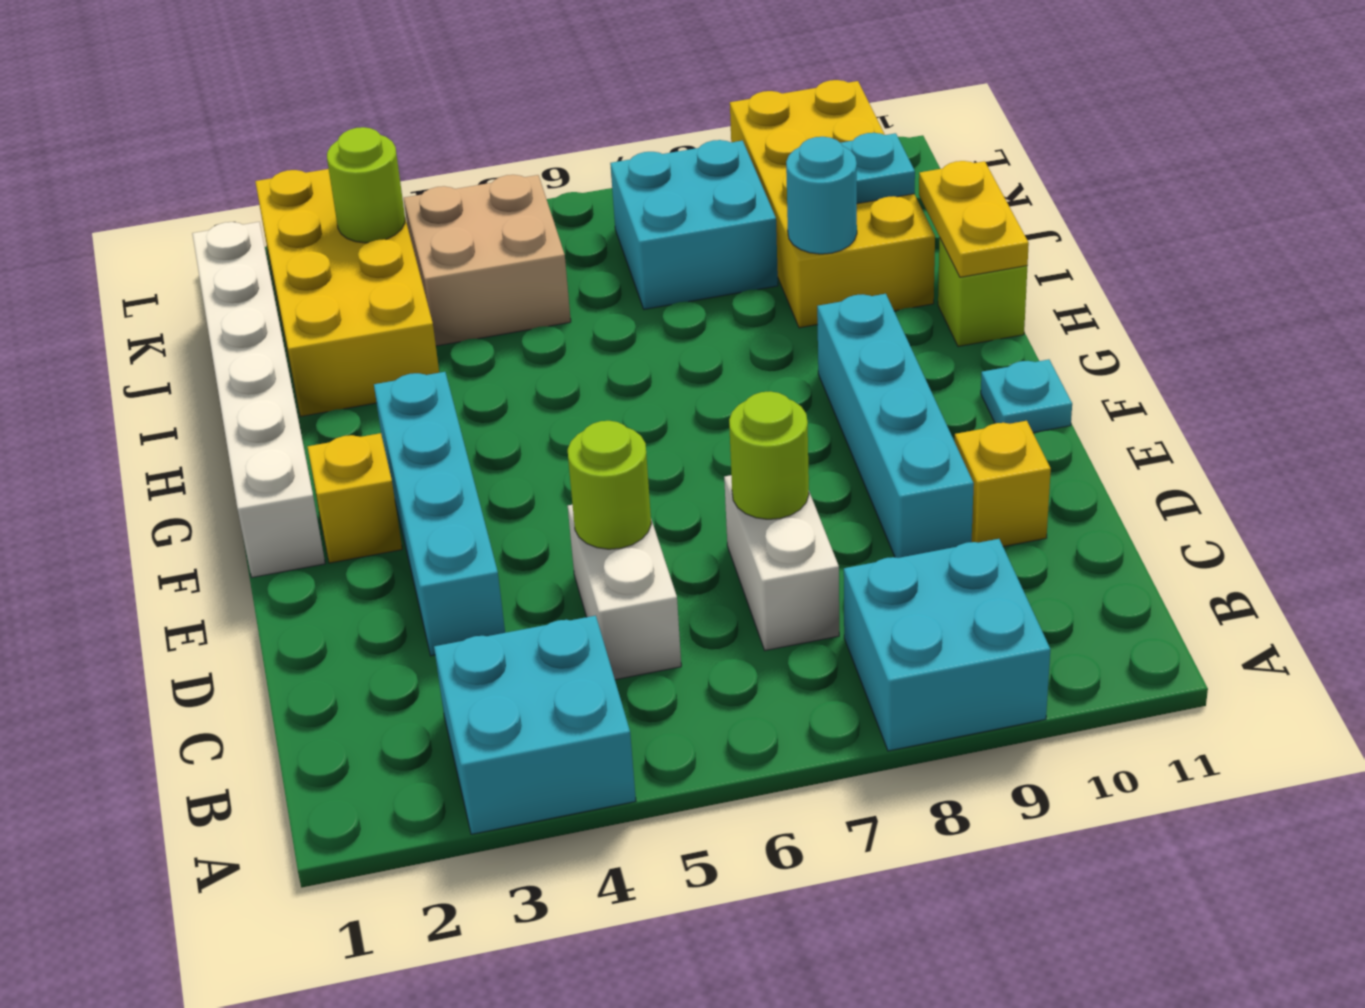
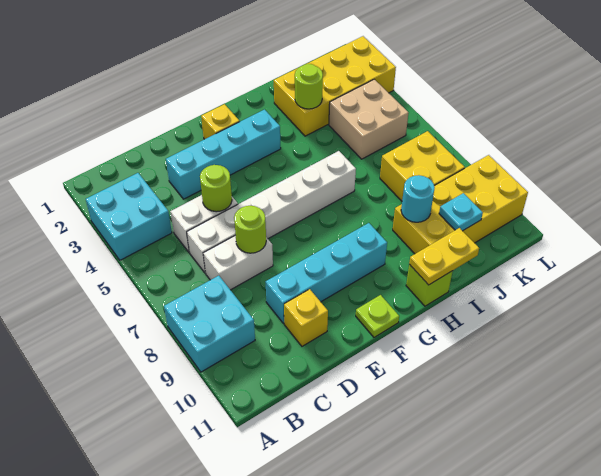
white 1x6 brick [192,222,325,577] -> white 1x6 brick moved to [187,151,356,273]
cyan 1x1 plate [981,359,1072,433] -> lime 1x1 plate [356,295,399,337]
cyan 2x2 brick [610,140,778,309] -> yellow 2x2 brick [380,131,465,201]
lime 1x1 round brick [327,127,405,243] -> lime 1x1 round brick moved to [295,64,323,109]

